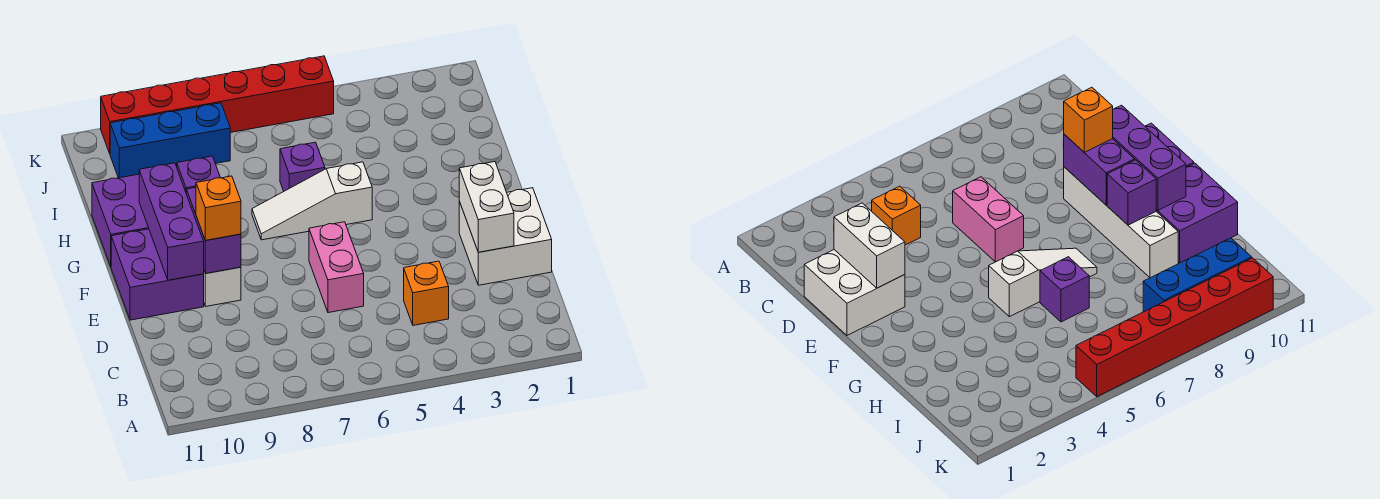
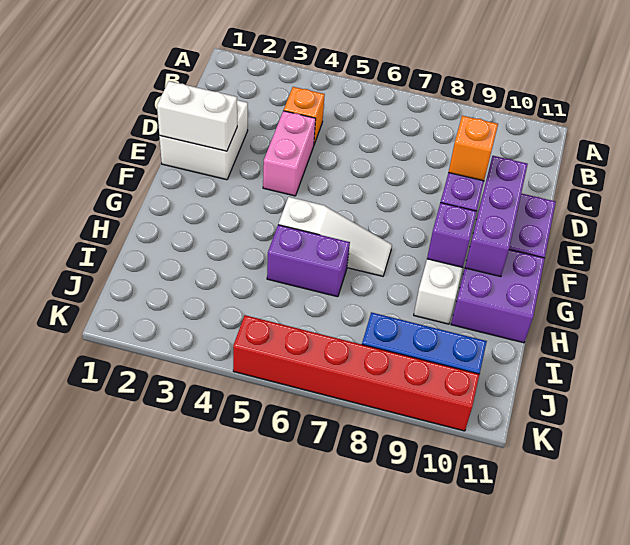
white 1x2 brick [459,162,514,252] -> white 1x2 brick turned to [157,81,237,151]
pink 1x2 brick [309,222,364,313] -> pink 1x2 brick moved to [263,111,316,196]
purple 1x1 brick [280,142,325,191] -> purple 1x2 brick [267,225,350,297]

